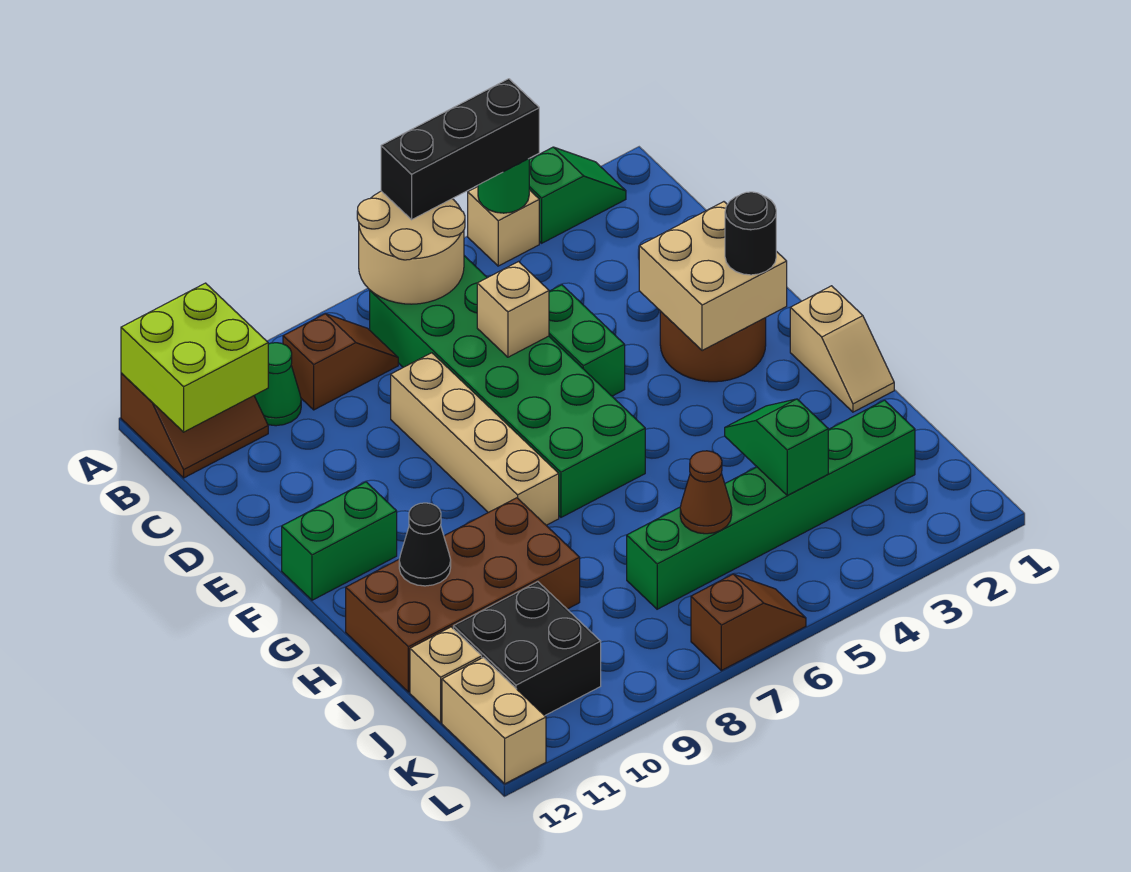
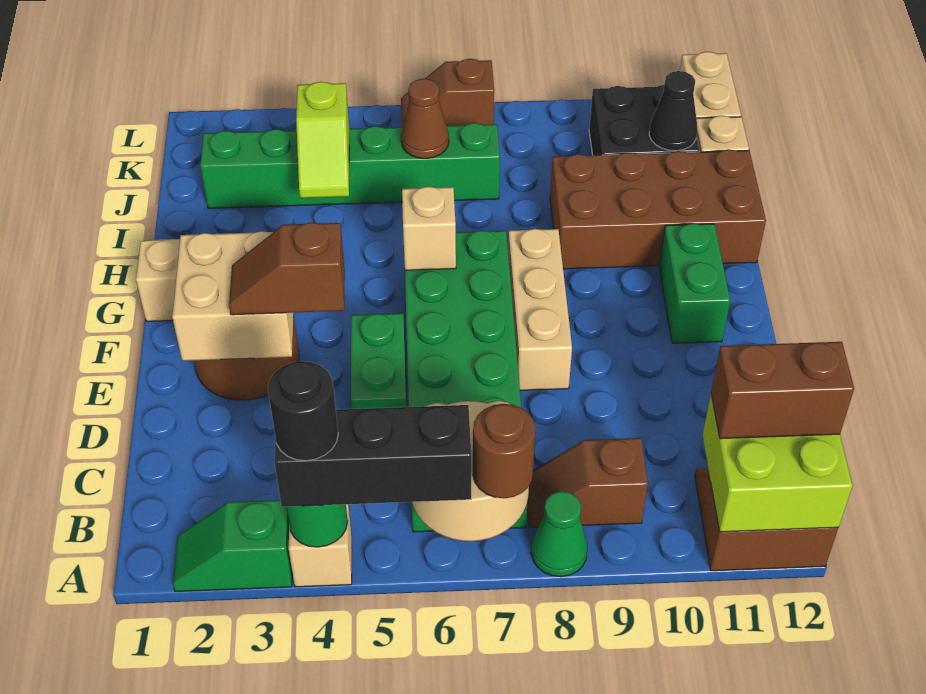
none -> brown 1x1 round brick [473,404,536,498]
green 1x1 cone [254,343,301,426] -> green 1x1 cone moved to [531,491,588,577]
none -> brown 1x2 brick [711,342,854,439]
tan 1x1 brick [477,262,549,357] -> tan 1x1 brick moved to [402,186,456,270]
tan 1x4 brick [391,353,559,525] -> tan 1x3 brick [508,229,572,390]
none -> brown 1x2 slope [229,222,345,315]
black 1x1 round brick [725,192,776,275] -> black 1x1 round brick moved to [268,361,338,461]
green 1x2 brick [282,482,397,600] -> green 1x2 brick turned to [659,224,730,343]
black 1x1 cone [399,503,451,586] -> black 1x1 cone moved to [649,71,697,151]
green 1x2 slope [725,399,828,495] -> lime 1x2 slope [296,82,349,198]

